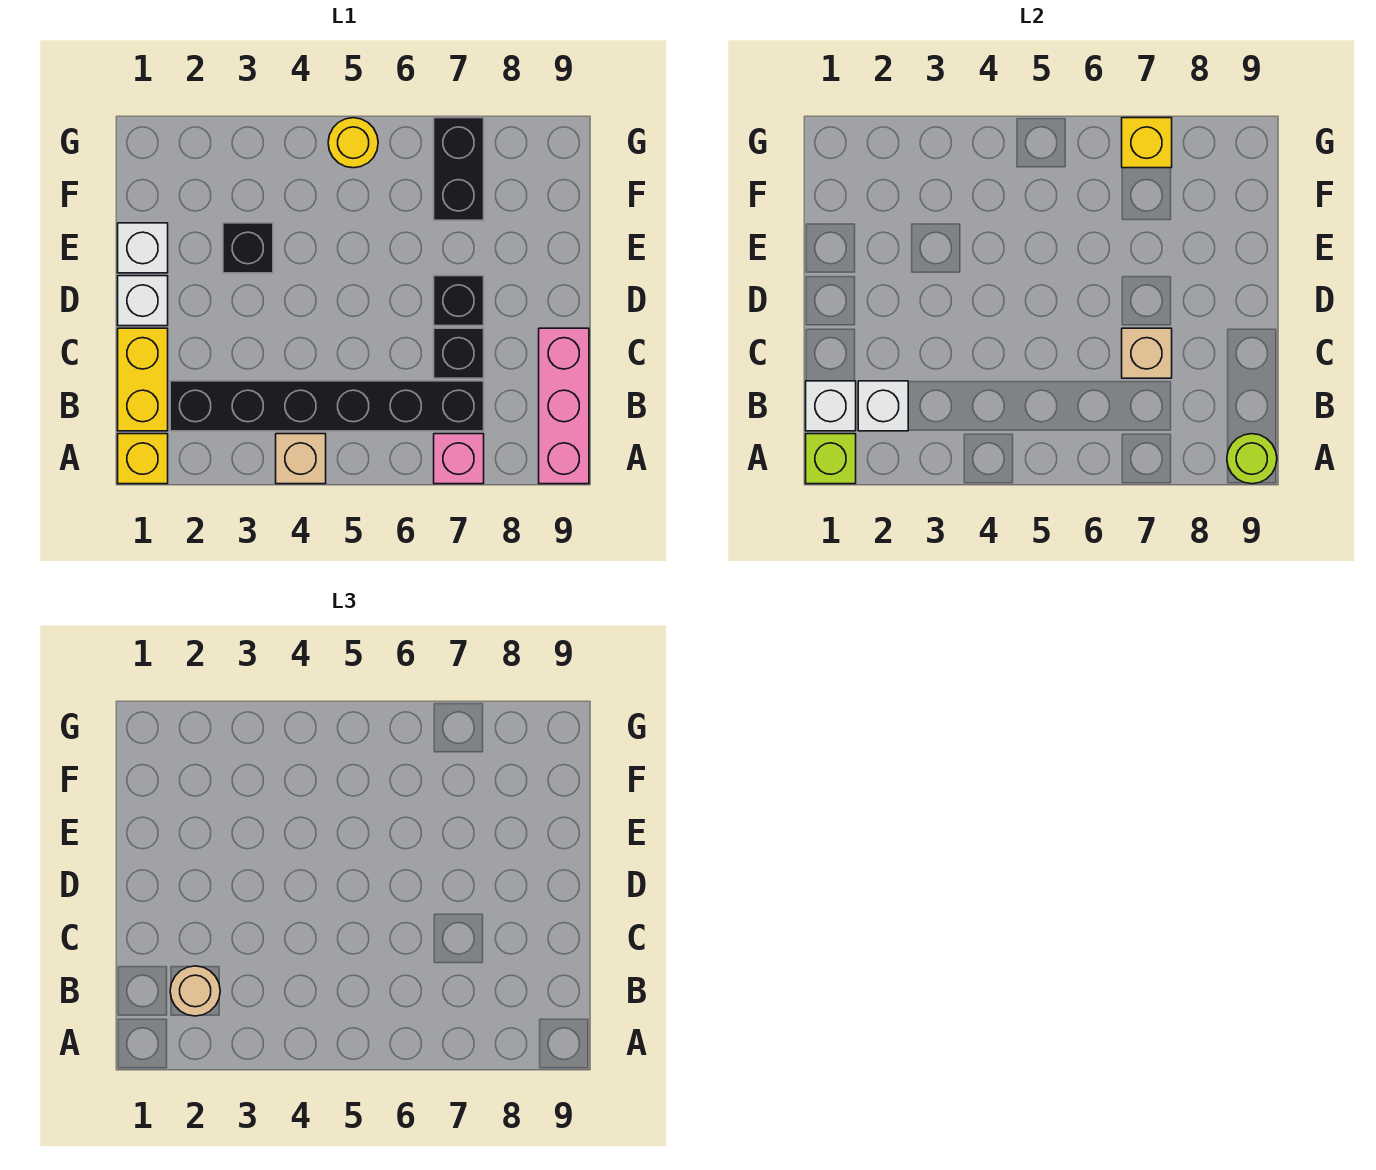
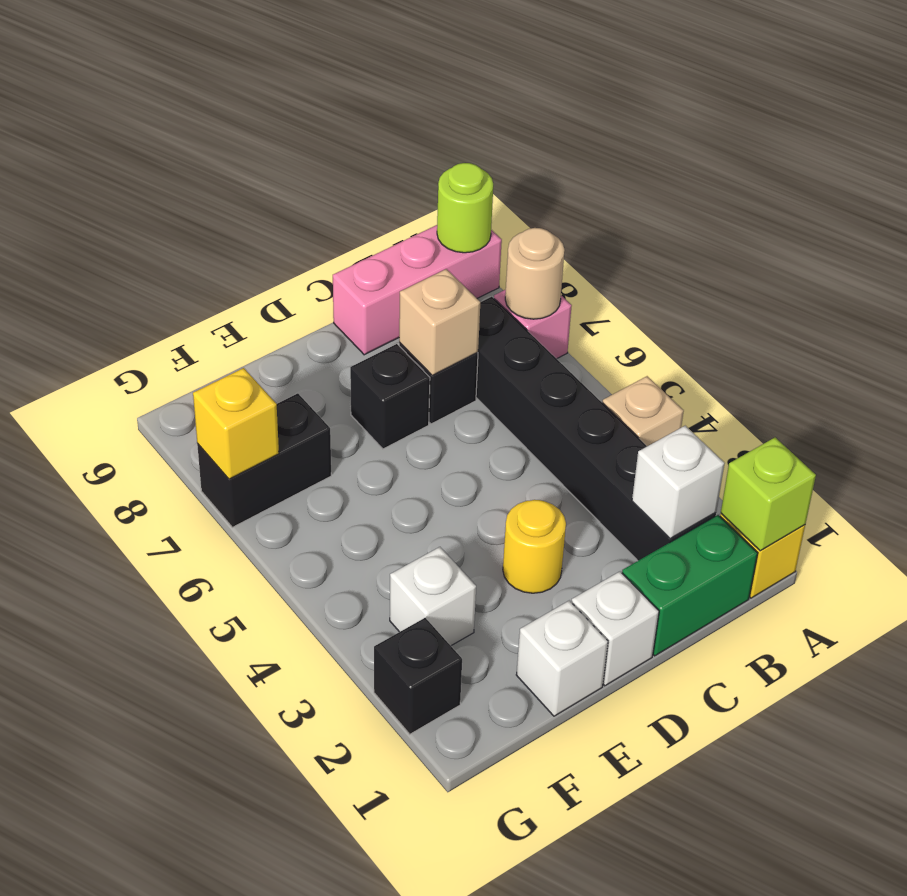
yellow 1x2 brick [118,328,168,431] -> green 1x2 brick [622,515,758,656]
white 1x1 brick [806,381,856,431] -> white 1x1 brick moved to [390,547,476,646]
tan 1x1 round brick [170,966,220,1016] -> tan 1x1 round brick moved to [505,228,565,319]
black 1x1 brick [223,223,273,273] -> black 1x1 brick moved to [374,618,462,734]
yellow 1x1 round brick [328,118,378,168] -> yellow 1x1 round brick moved to [503,500,566,593]

